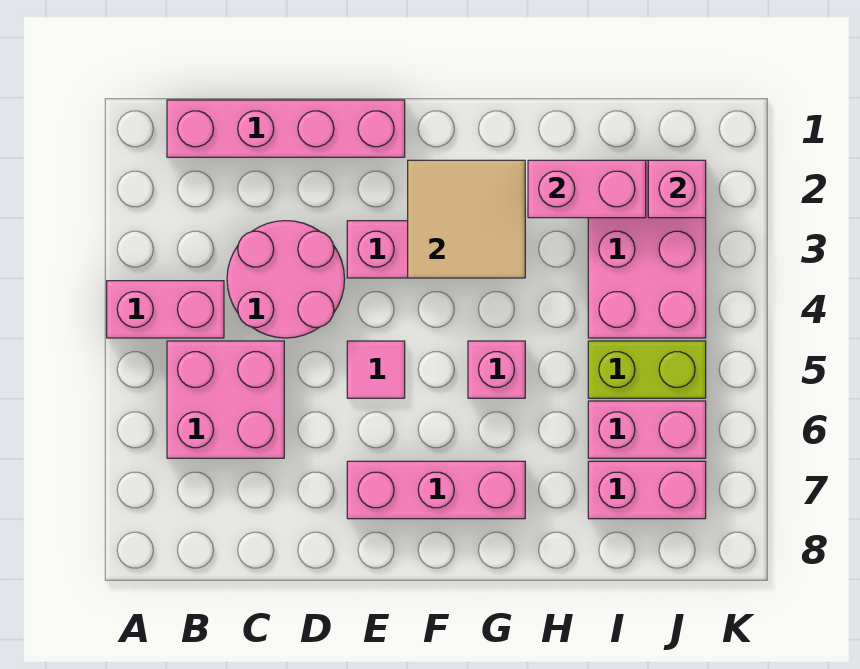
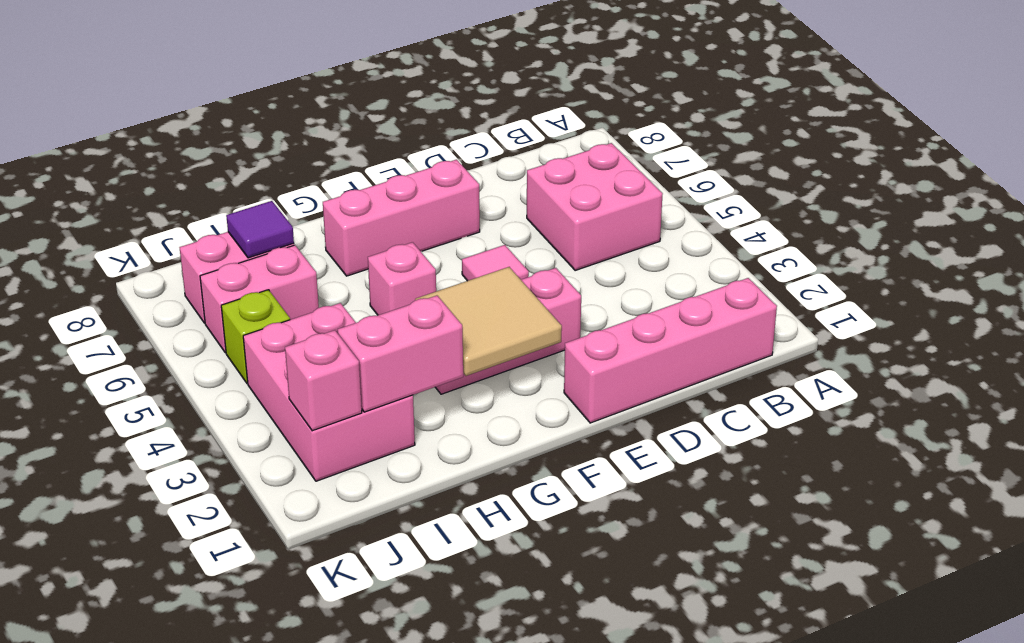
pink 1x2 brick [107,281,224,338] -> none
pink 2x2 round brick [227,221,345,338] -> none
lime 1x2 brick [588,341,706,398] -> lime 1x1 brick [221,290,290,383]
none -> purple 1x1 tile [226,201,294,258]

